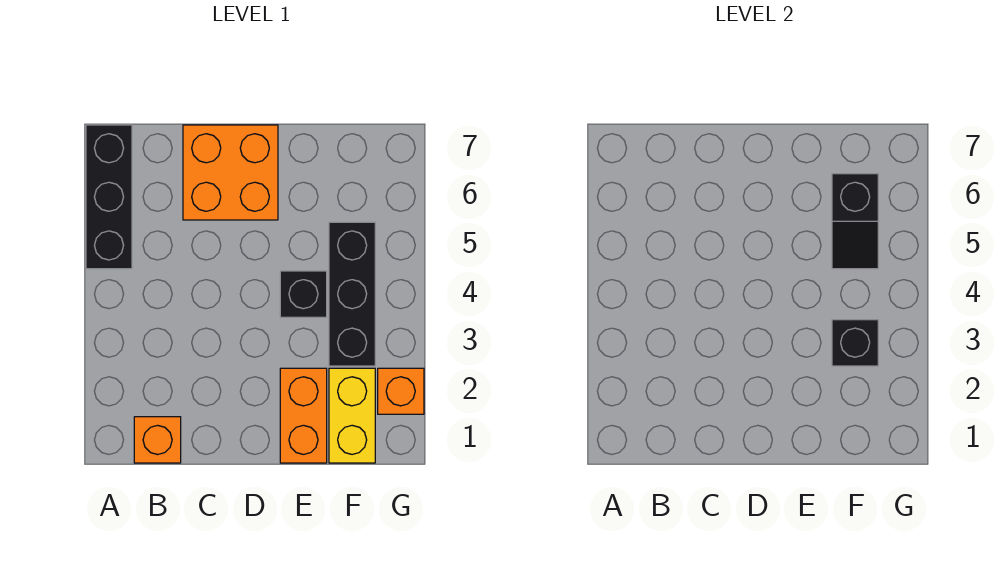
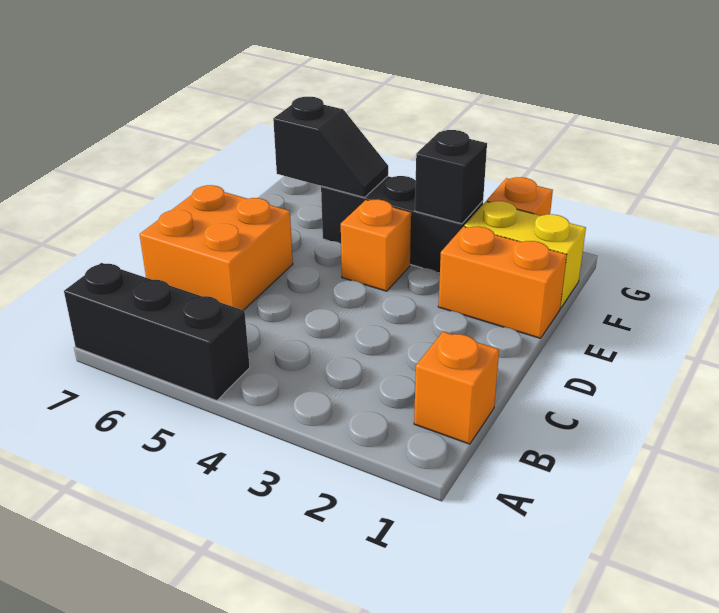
black 1x1 brick [280,271,327,317] -> orange 1x1 brick [341,199,411,291]

